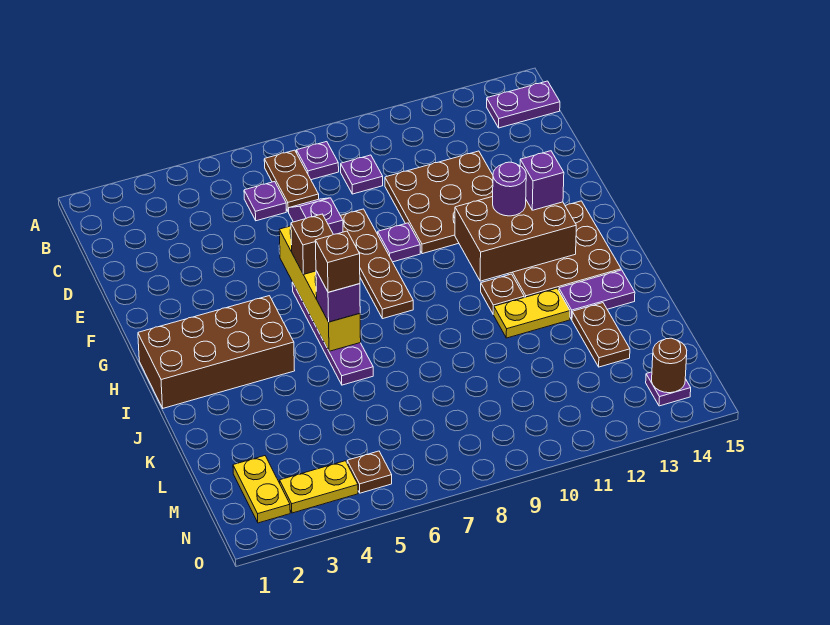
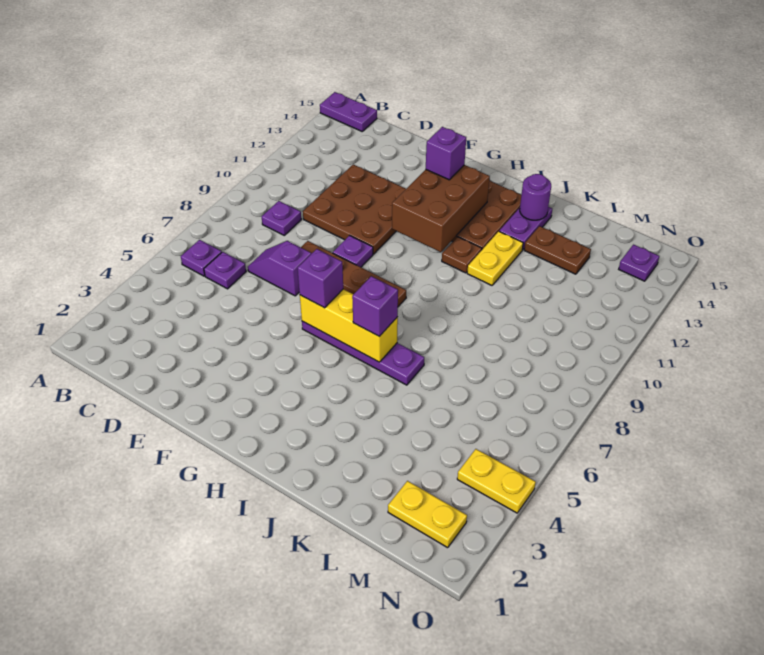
brown 1x2 plate [264,150,319,212] -> none
purple 1x1 plate [296,142,339,180] -> purple 1x1 plate moved to [181,240,222,276]
purple 1x2 plate [487,81,560,128] -> purple 1x2 plate turned to [320,92,377,131]
yellow 1x4 brick [279,226,361,351] -> yellow 1x3 brick [300,289,398,362]
brown 1x1 brick [291,214,333,274] -> purple 1x1 brick [298,249,343,308]
purple 1x1 round brick [493,162,526,216] -> purple 1x1 round brick moved to [520,174,551,220]
brown 2x4 brick [138,296,295,408] -> none
brown 1x1 brick [315,231,360,292] -> none
yellow 1x2 plate [280,461,358,513] -> yellow 1x2 plate turned to [457,449,536,513]
brown 1x1 plate [347,451,392,493] -> none
brown 1x1 round brick [652,338,687,393] -> none

